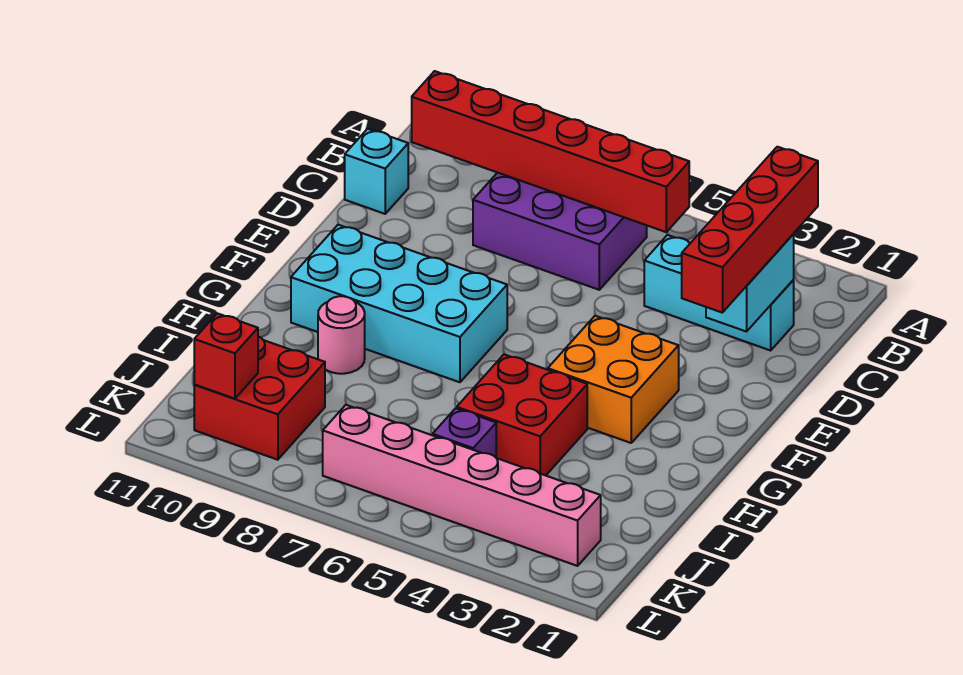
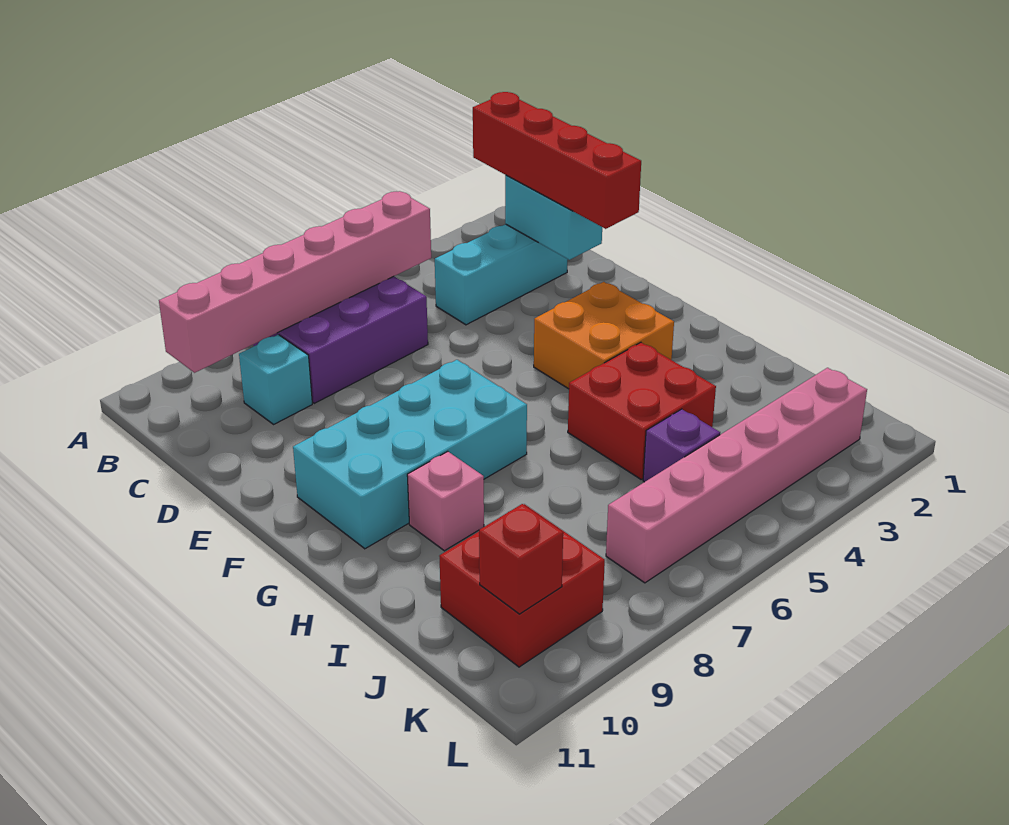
red 1x6 brick [412,71,689,232] -> pink 1x6 brick [159,191,431,373]
cyan 1x1 brick [345,129,408,214] -> cyan 1x1 brick moved to [239,335,312,424]
pink 1x1 round brick [318,296,365,374] -> pink 1x1 brick [407,451,484,551]

